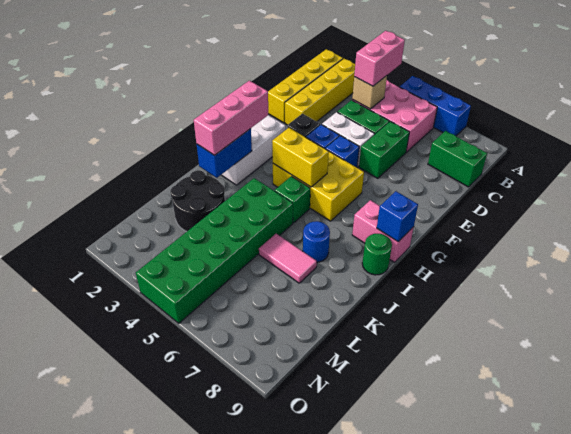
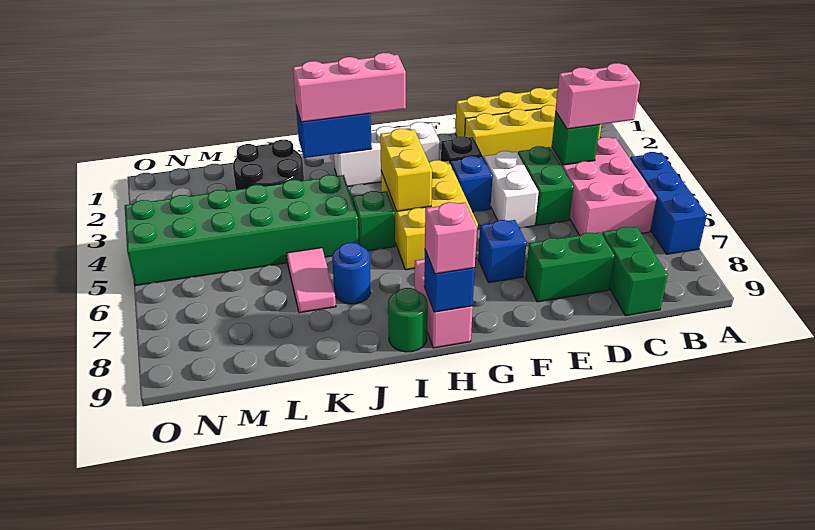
tan 1x1 brick [352,76,387,109] -> green 1x1 brick [552,111,600,165]
green 1x2 brick [359,121,409,178] -> green 1x2 brick moved to [526,232,614,302]
blue 1x1 brick [325,136,359,167] -> blue 1x1 brick moved to [478,220,526,283]
none -> pink 1x1 brick [425,202,477,274]

